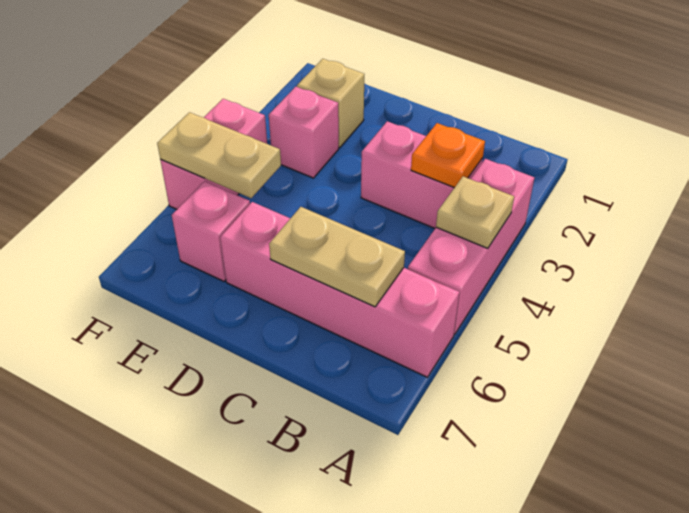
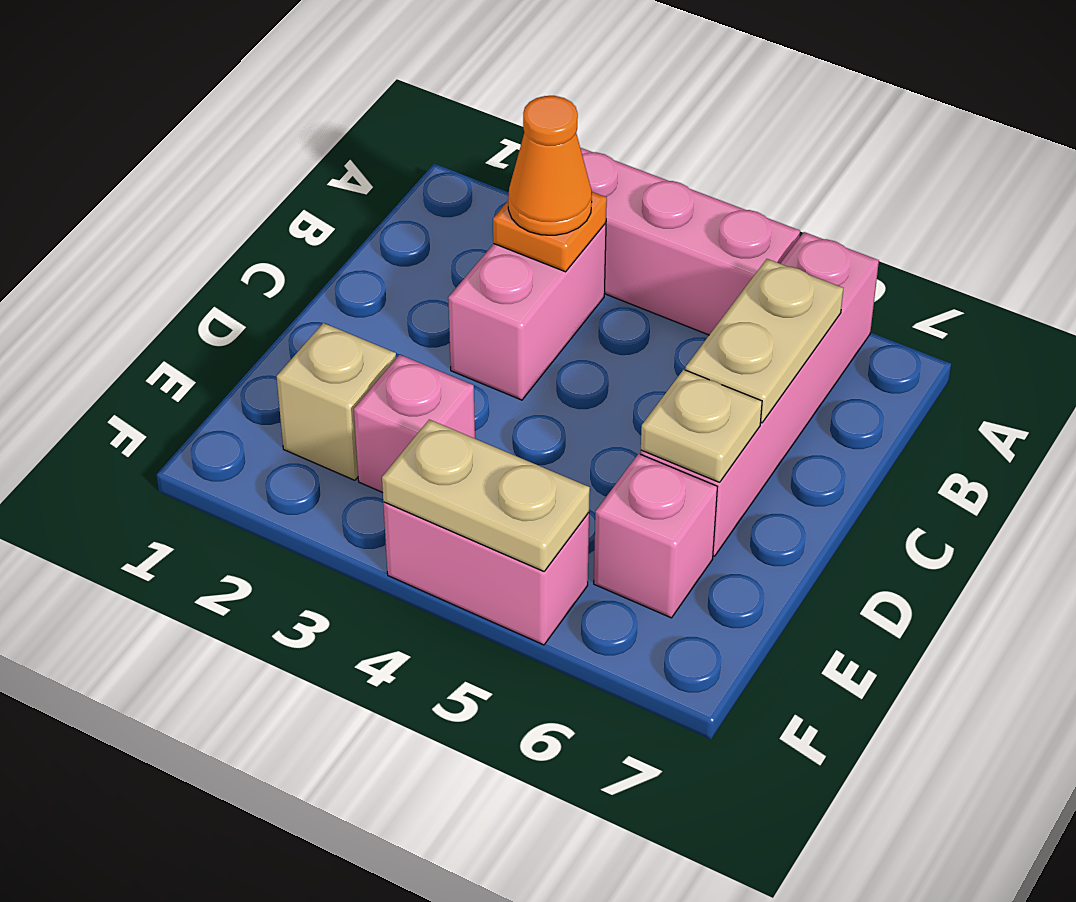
tan 1x1 plate [436,176,514,248] -> tan 1x1 plate moved to [641,370,762,482]
none -> orange 1x1 cone [508,96,592,235]
tan 1x2 plate [157,112,281,198] -> tan 1x2 plate turned to [382,420,590,571]

